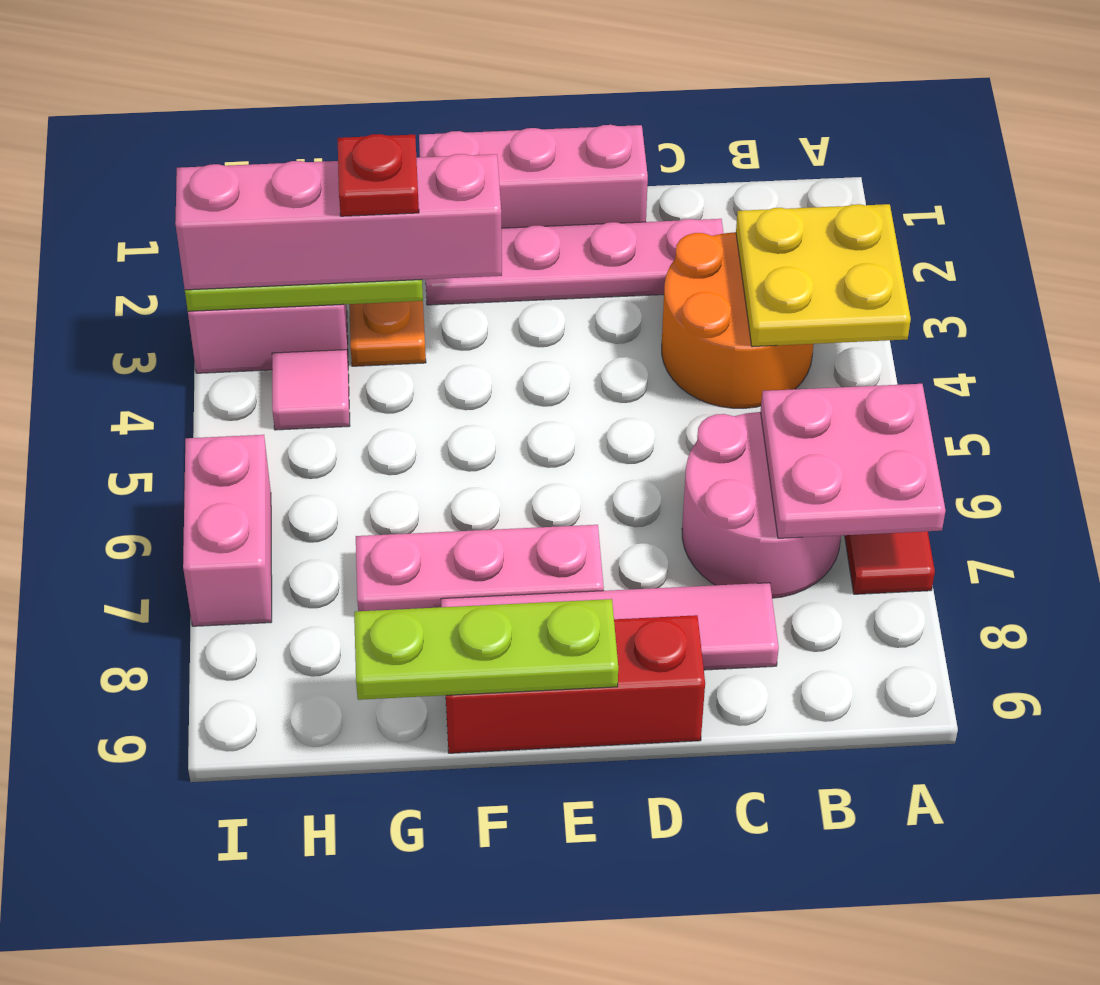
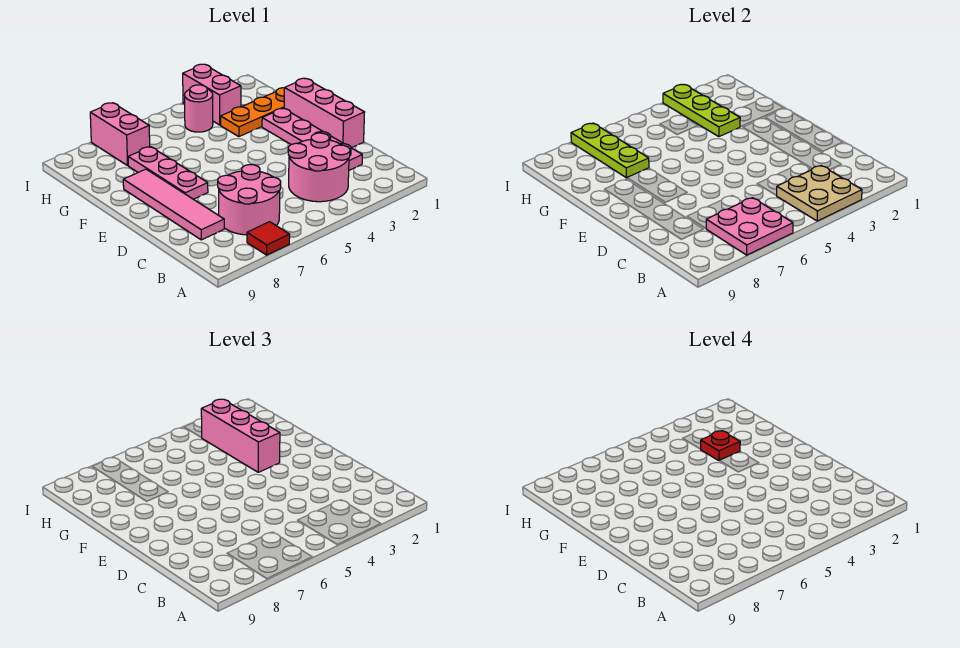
yellow 2x2 plate [736,204,911,347] -> tan 2x2 plate [777,166,862,221]
orange 2x2 round brick [662,232,814,408] -> pink 2x2 round brick [288,133,350,202]
red 1x3 brick [446,615,705,753] -> none
lime 1x3 plate [354,599,618,700] -> lime 1x3 plate moved to [571,123,649,178]
pink 1x4 brick [175,154,502,290] -> pink 1x3 brick [201,399,280,472]
pink 1x1 tile [272,350,350,430] -> pink 1x1 round brick [185,85,213,132]
pink 1x2 brick [183,435,272,626] -> pink 1x2 brick turned to [90,103,150,166]

